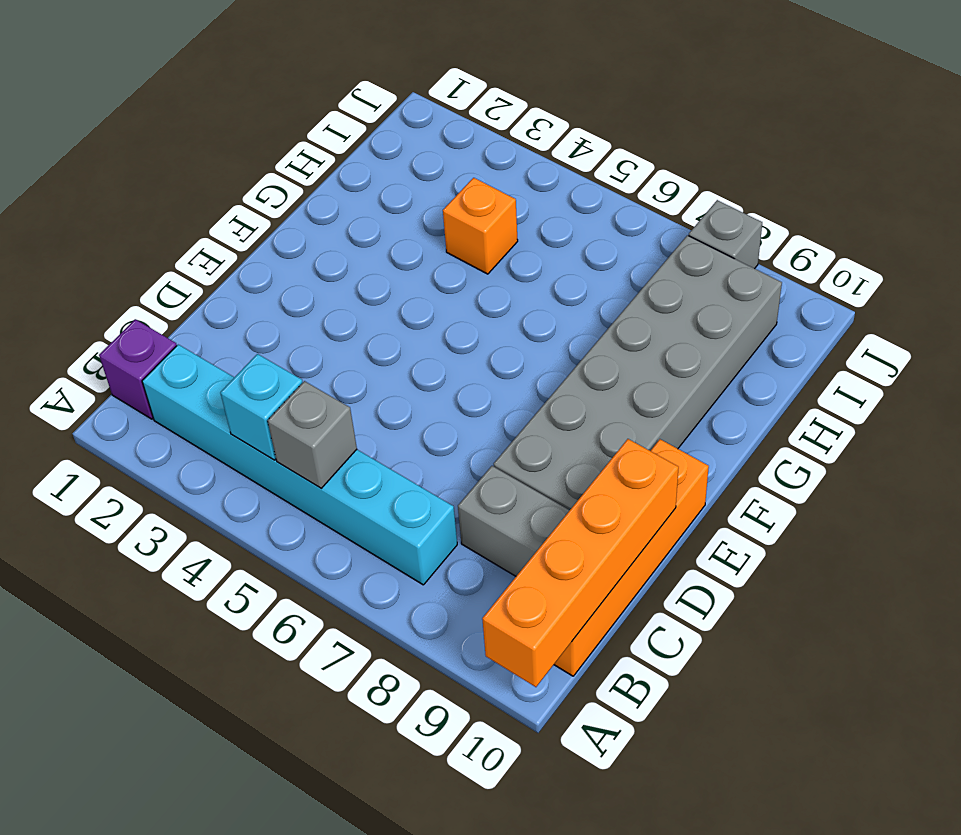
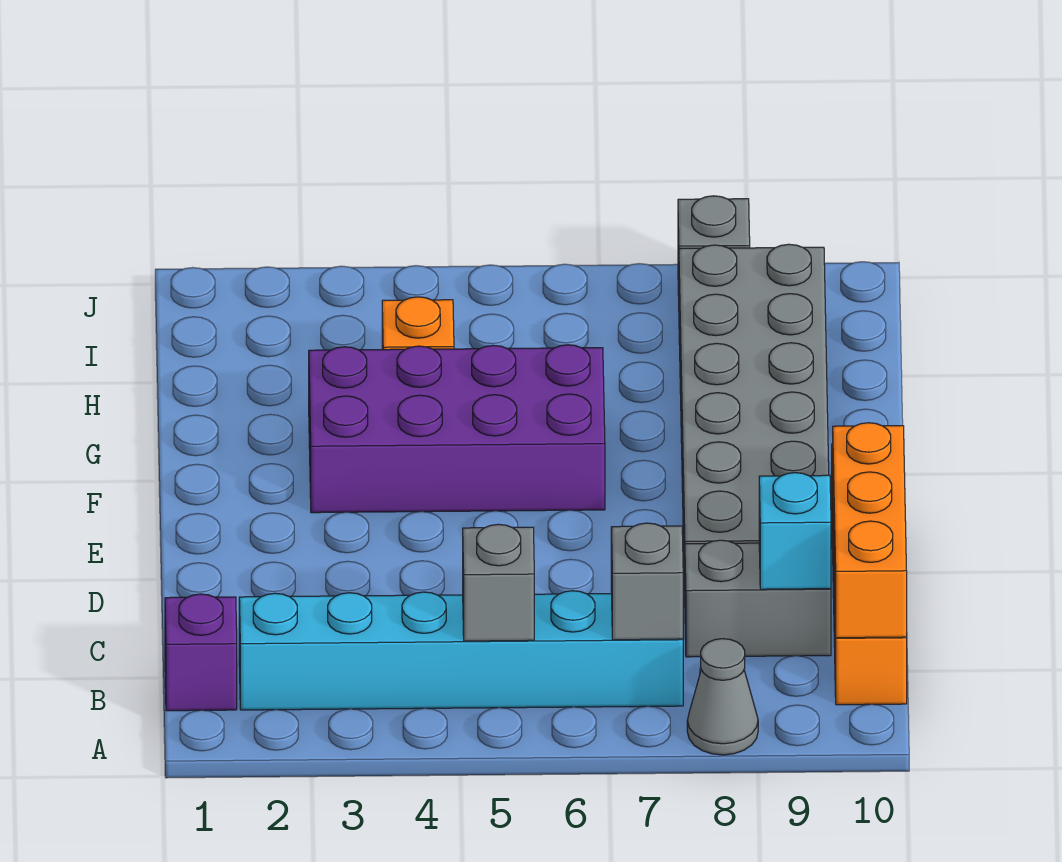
none -> grey 1x1 cone [687,639,758,755]
orange 1x4 brick [482,439,679,687] -> orange 1x3 brick [833,423,907,638]
cyan 1x1 brick [220,354,303,460] -> cyan 1x1 brick moved to [759,473,831,589]
none -> grey 1x1 brick [611,523,683,640]
none -> purple 2x4 brick [309,345,605,513]

